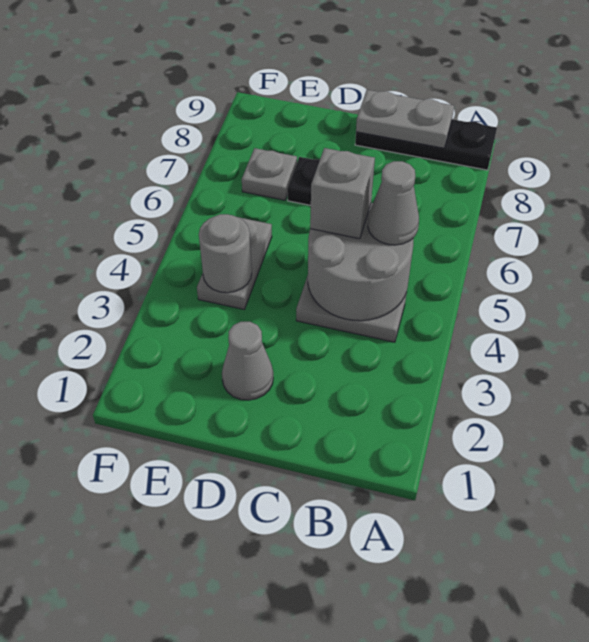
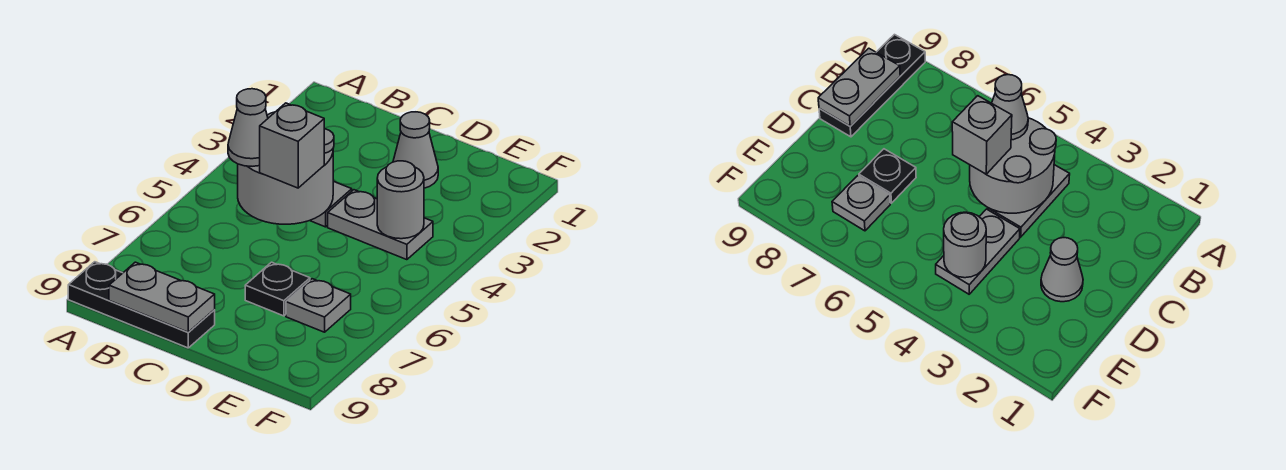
grey 1x2 plate [197,218,272,309] -> grey 1x2 plate turned to [328,190,433,260]

